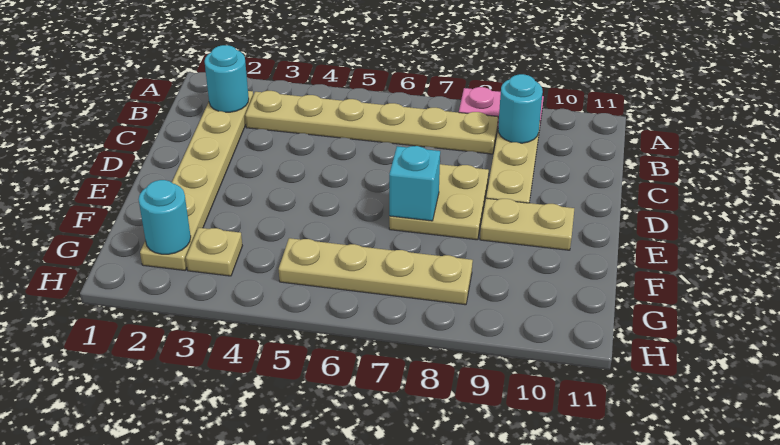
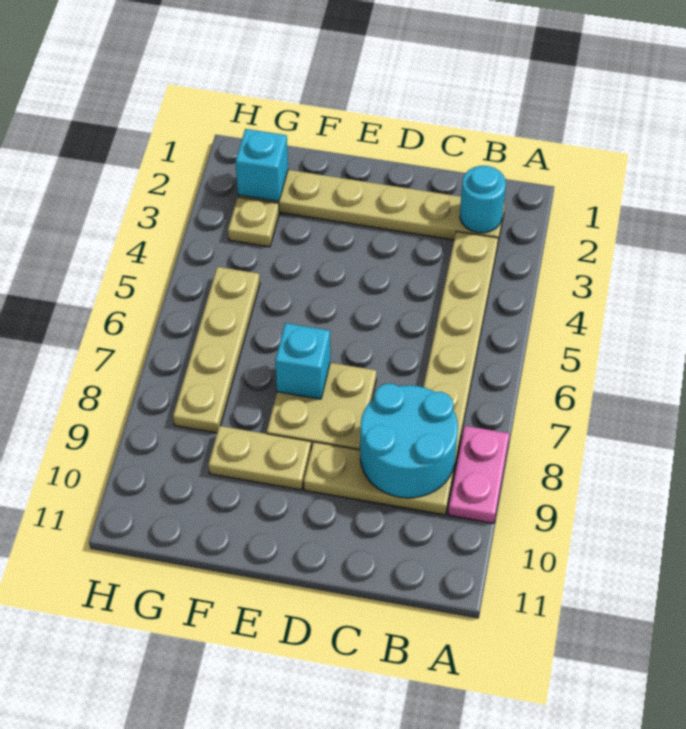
cyan 1x1 round brick [498,74,543,143] -> cyan 2x2 round brick [360,384,458,498]
tan 1x2 plate [480,198,574,250] -> tan 1x2 plate turned to [208,426,311,490]
cyan 1x1 round brick [138,180,191,254] -> cyan 1x1 brick [236,129,288,201]

